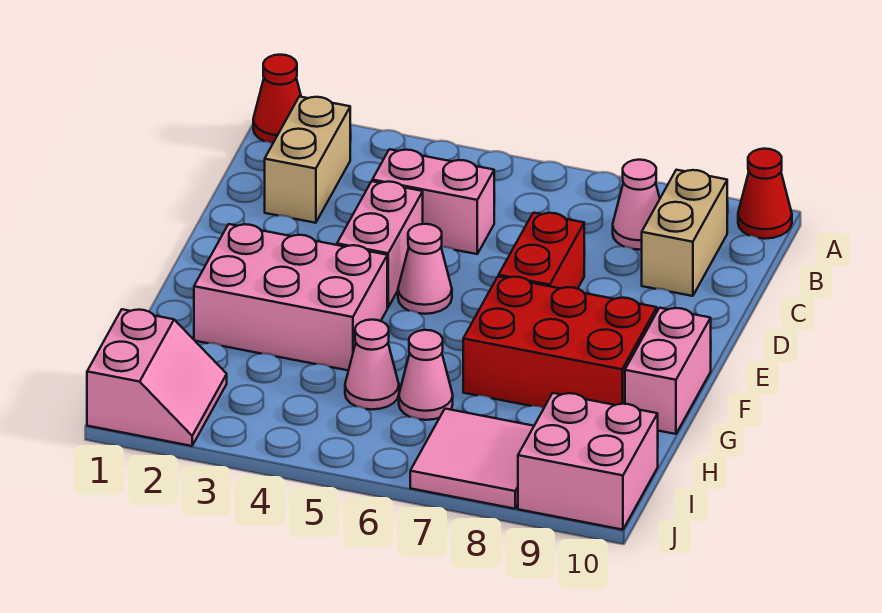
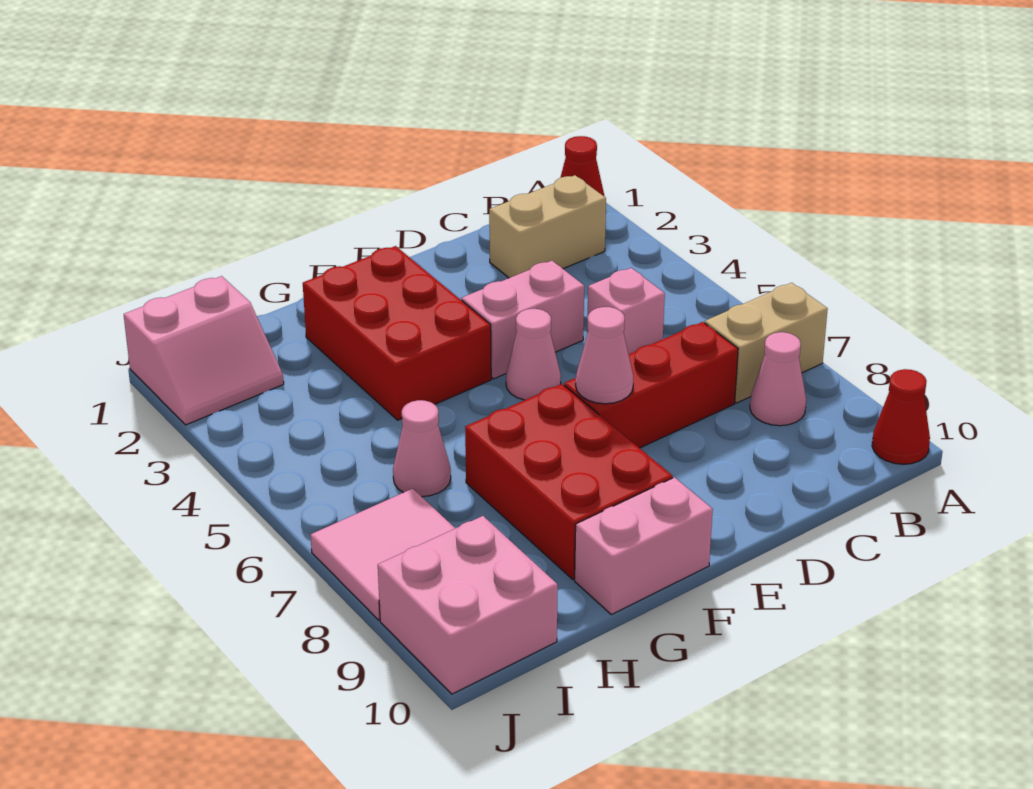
tan 1x2 brick [642,170,727,296] -> tan 1x2 brick moved to [705,283,828,403]
pink 1x2 brick [372,149,494,254] -> pink 1x1 brick [587,268,665,354]
red 1x2 brick [499,213,584,289] -> red 1x3 brick [564,322,738,448]
pink 2x3 brick [194,224,387,370] -> red 2x3 brick [303,246,491,420]
pink 1x1 cone [345,320,399,410] -> pink 1x1 cone moved to [576,307,633,404]

